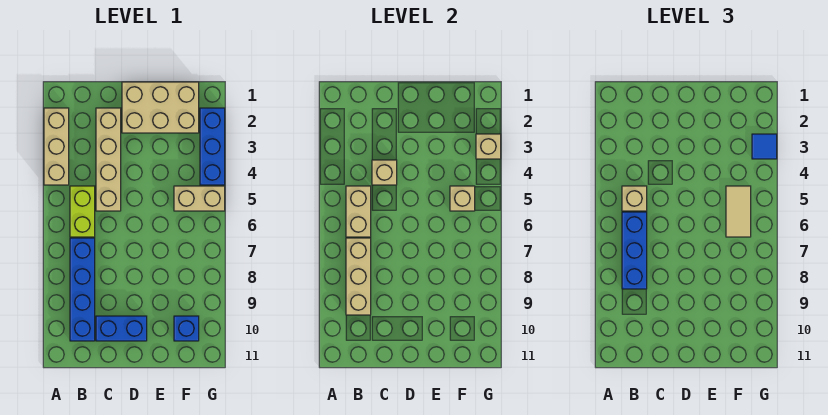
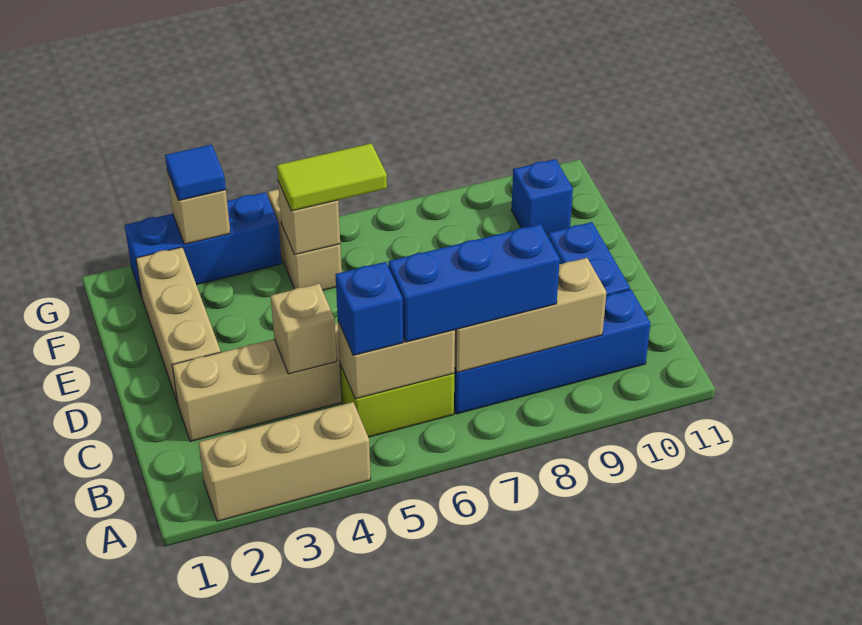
tan 1x1 brick [622,186,647,211] -> blue 1x1 brick [335,262,403,355]
tan 2x3 brick [122,82,199,133] -> tan 1x3 brick [136,247,221,403]
tan 1x2 tile [726,186,751,237] -> lime 1x2 tile [277,143,387,211]

